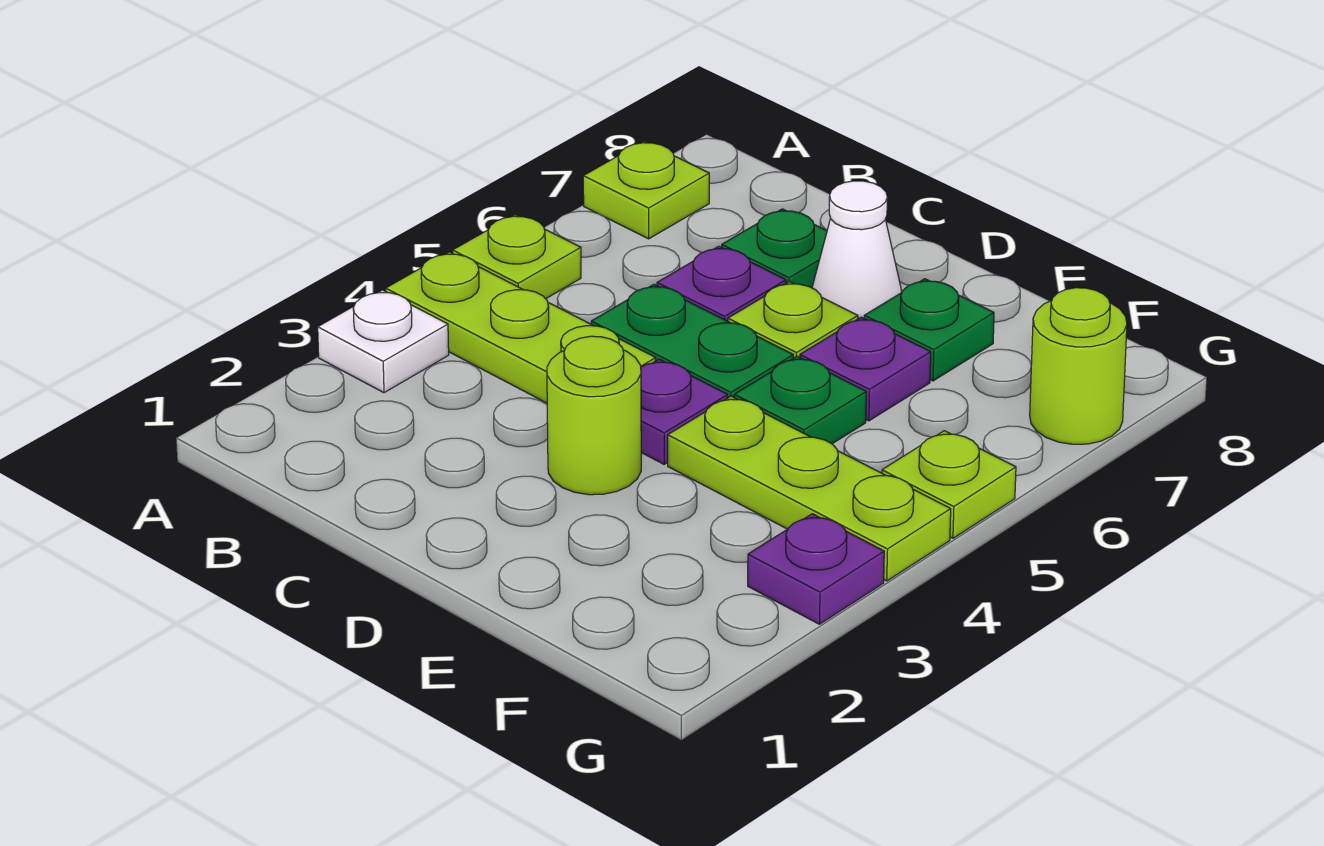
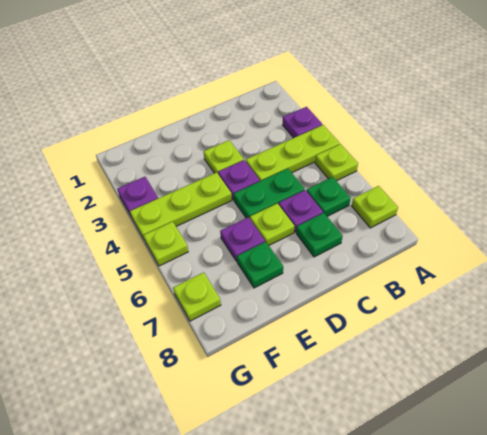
white 1x1 plate [318,290,449,393] -> purple 1x1 plate [283,107,322,138]
lime 1x1 round brick [547,336,641,495] -> lime 1x1 plate [204,140,244,173]
white 1x1 cone [812,181,902,319] -> none
green 1x1 plate [734,356,866,444] -> green 1x1 plate moved to [307,177,351,216]
lime 1x1 round brick [1030,288,1127,444] -> lime 1x1 plate [173,272,221,321]

